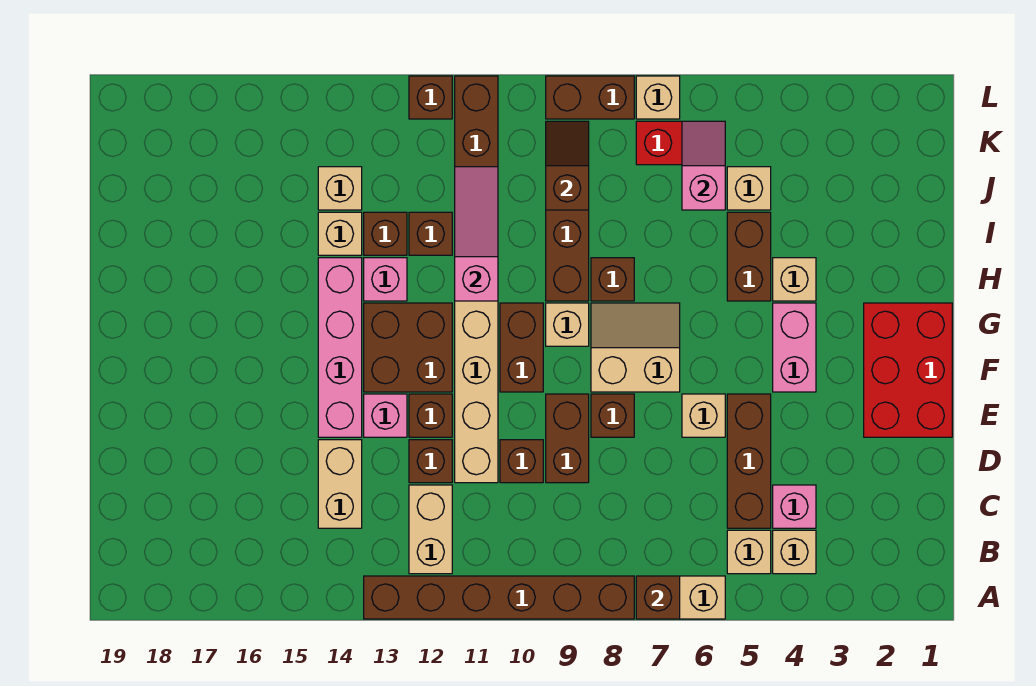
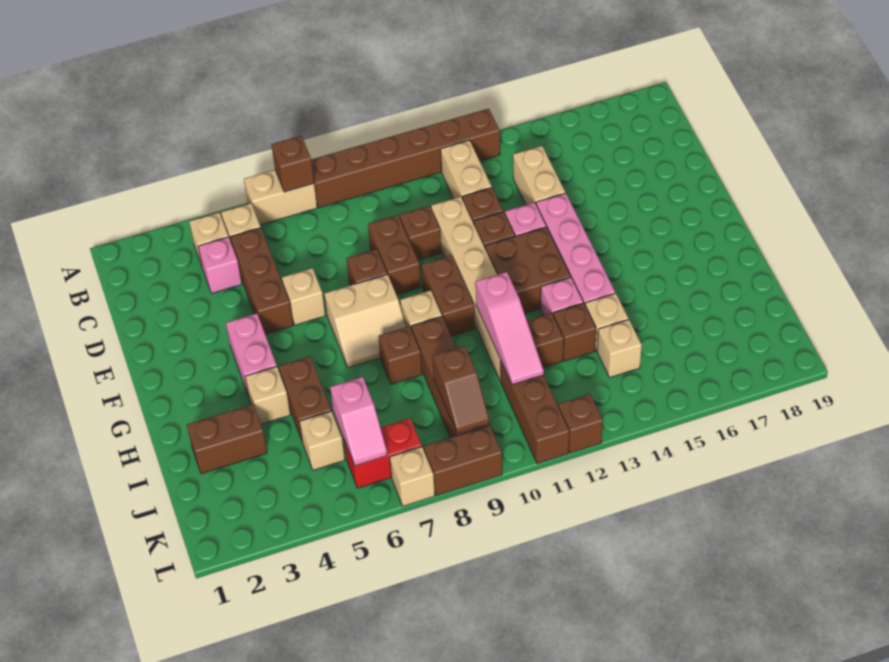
red 2x3 brick [864,303,952,437] -> none
none -> brown 1x2 brick [187,404,267,474]

